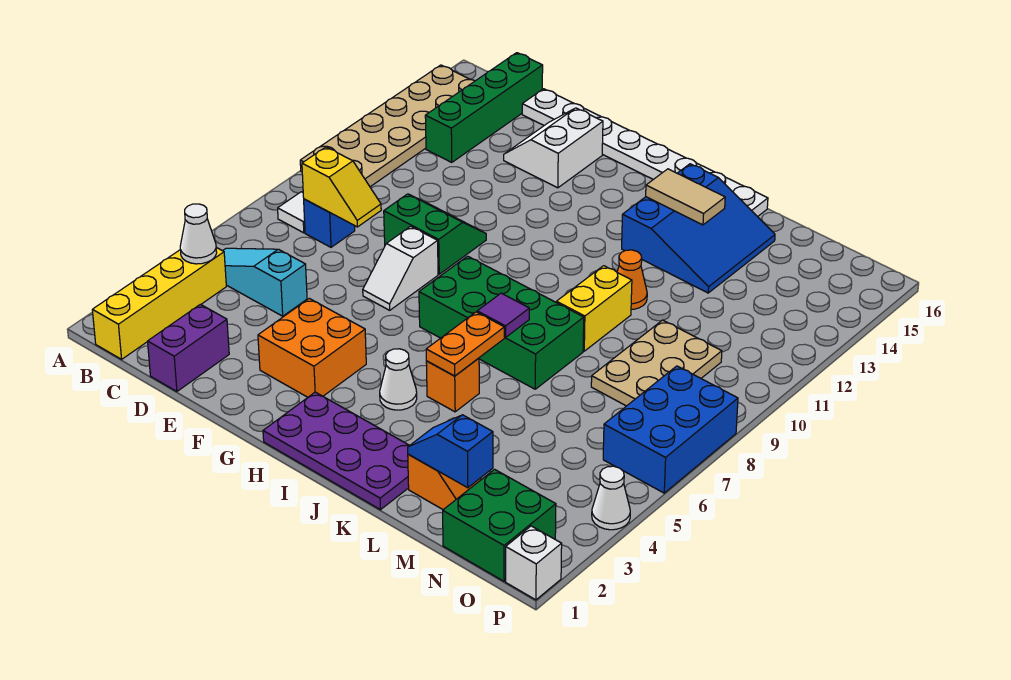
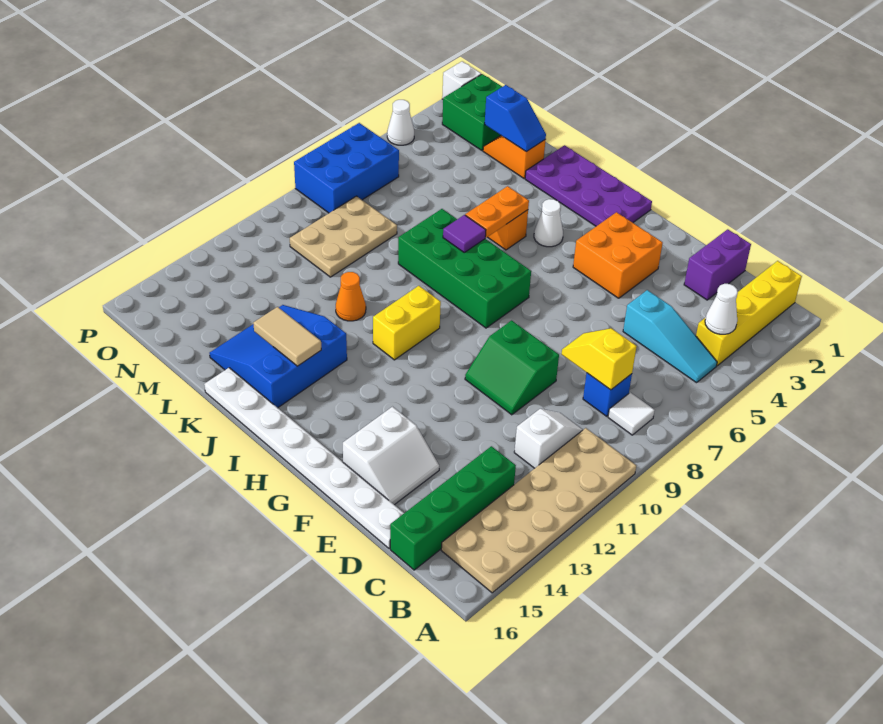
white 1x2 slope [363,226,438,310] -> white 1x2 slope moved to [514,409,583,468]
yellow 1x2 brick [556,266,632,351] -> yellow 1x2 brick moved to [373,286,441,360]

